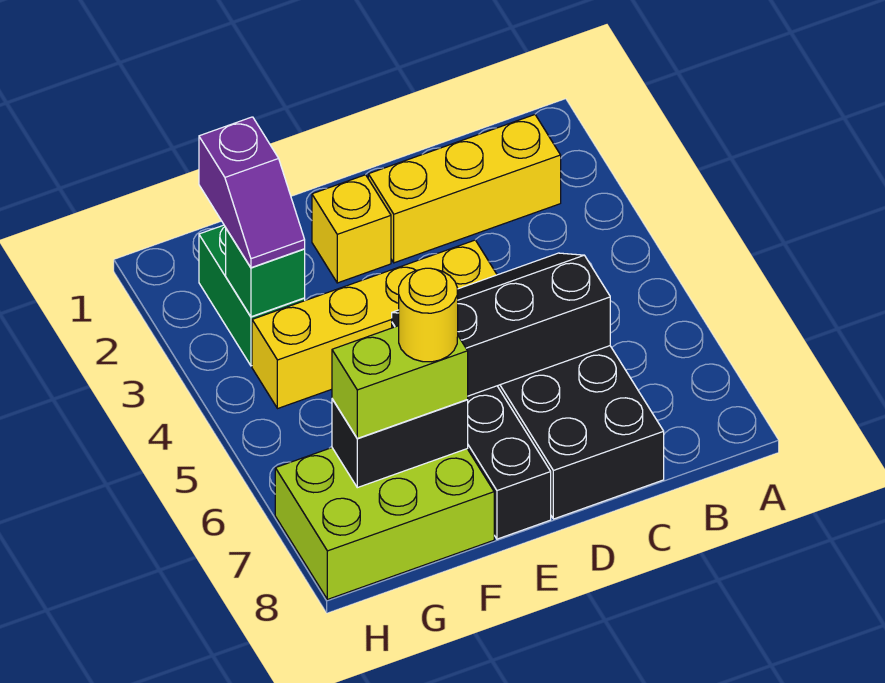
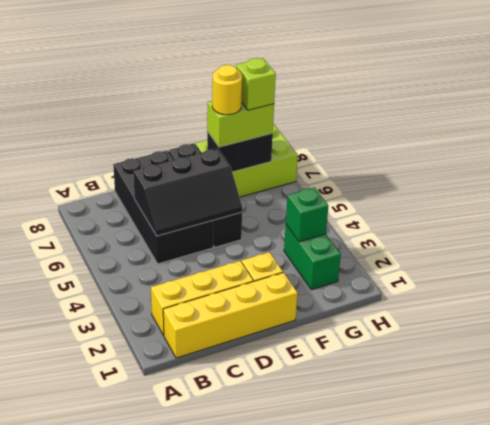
yellow 1x4 brick [252,240,497,409] -> yellow 1x4 brick moved to [163,273,298,358]
purple 1x2 slope [199,117,305,268] -> none
none -> lime 1x1 brick [236,58,276,110]

